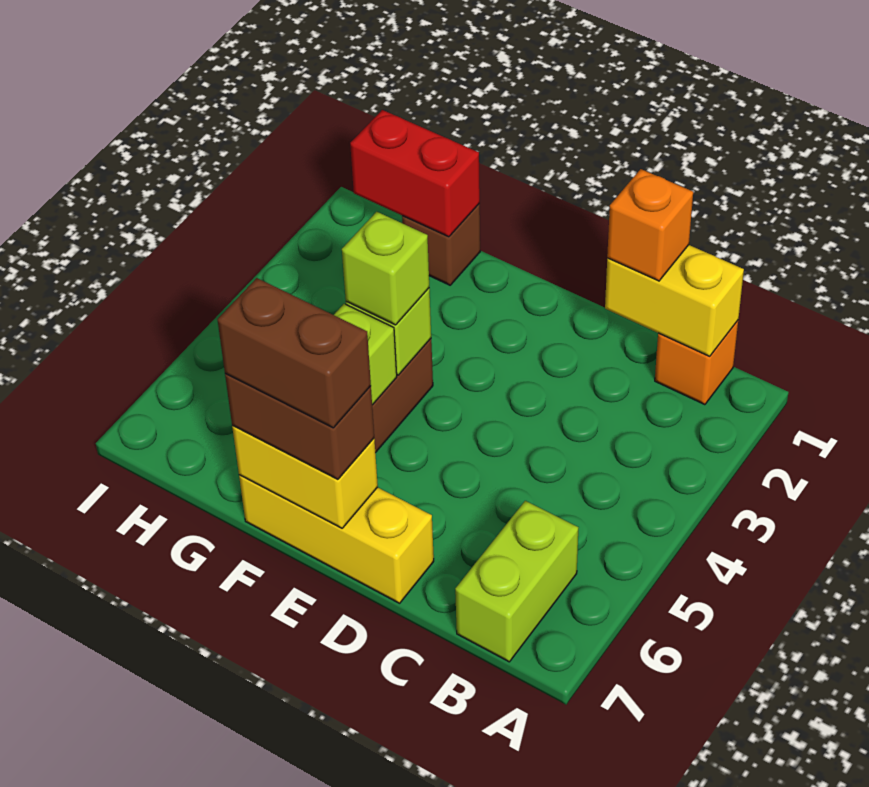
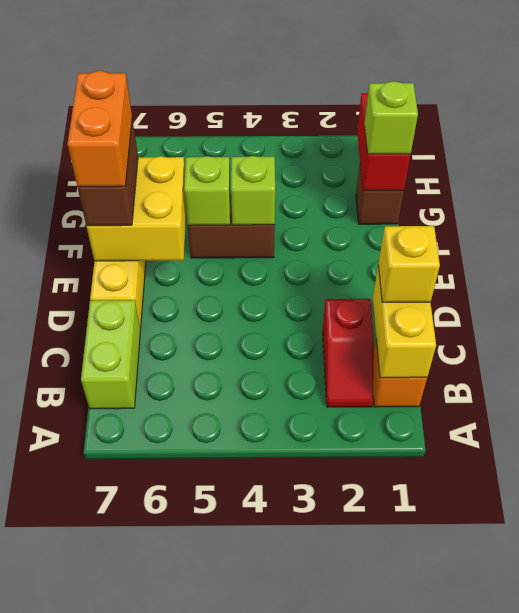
none -> red 1x2 slope [323,299,374,407]
lime 1x2 brick [455,501,578,662] -> lime 1x2 brick turned to [81,300,140,409]
orange 1x1 brick [607,169,693,281] -> yellow 1x1 brick [378,226,440,302]
yellow 1x2 brick [232,426,378,528] -> yellow 2x2 brick [86,156,186,261]
brown 1x2 brick [217,278,371,428] -> orange 1x2 brick [68,71,132,187]
lime 1x1 brick [342,212,429,325] -> lime 1x1 brick moved to [365,81,418,154]

